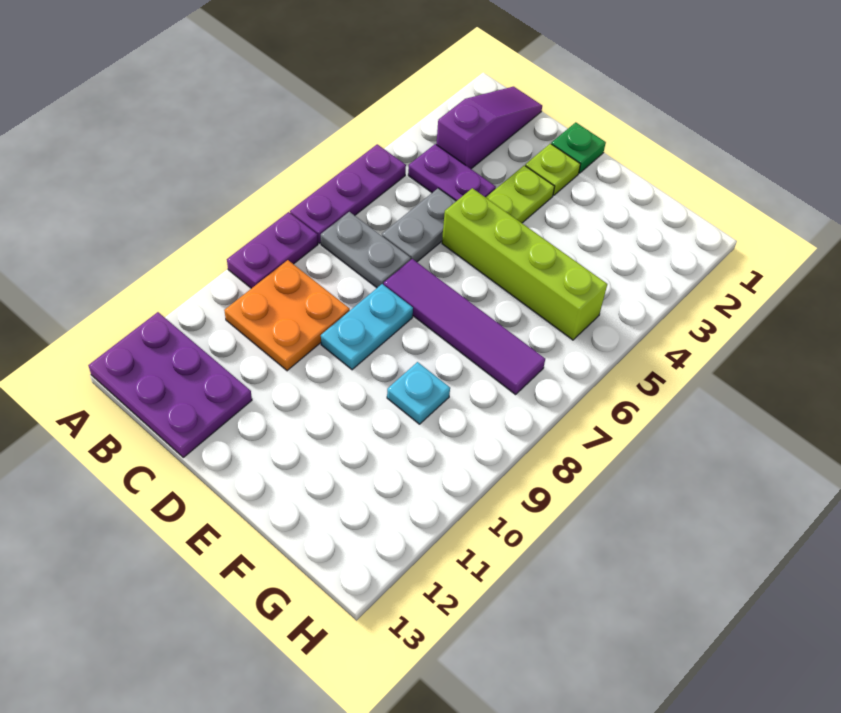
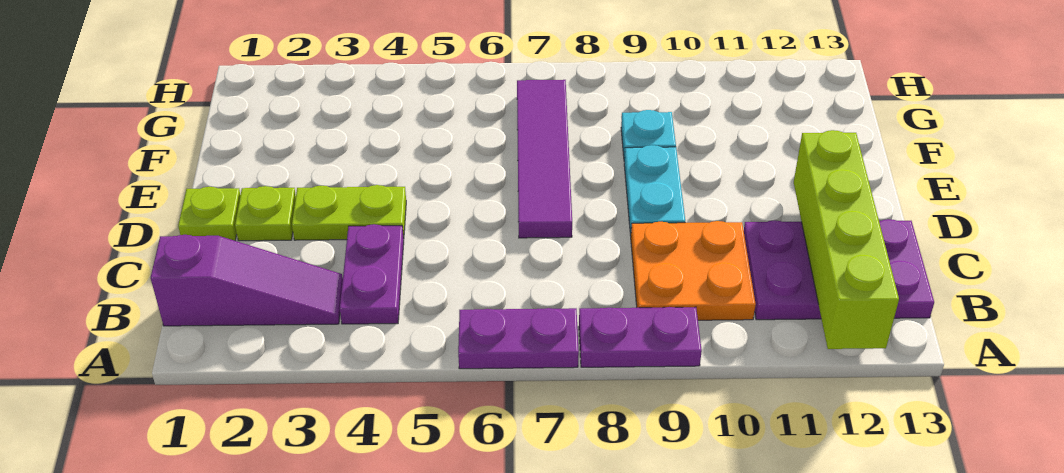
purple 1x3 plate [290,144,406,243] -> purple 1x2 plate [458,308,579,369]
purple 2x3 plate [88,312,252,457] -> purple 2x3 plate turned to [744,219,934,320]
purple 1x3 slope [436,87,542,169] -> purple 1x3 slope turned to [151,235,343,326]
grey 1x2 plate [321,212,411,288] -> none
grey 1x2 plate [382,188,456,262] -> none
green 1x1 plate [551,122,606,173] -> lime 1x1 plate [178,187,240,241]
lime 1x4 brick [442,188,607,340] -> lime 1x4 brick moved to [794,130,899,349]
cyan 1x2 plate [321,284,413,370] -> cyan 1x2 plate turned to [624,145,685,236]

